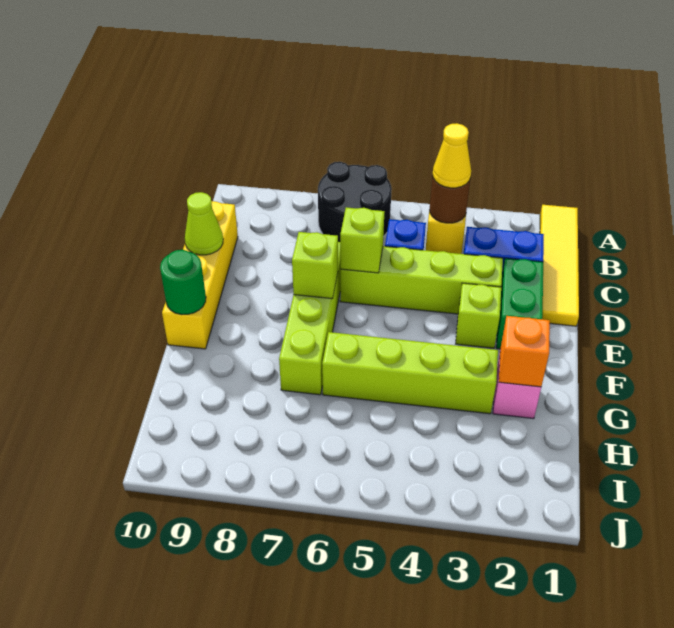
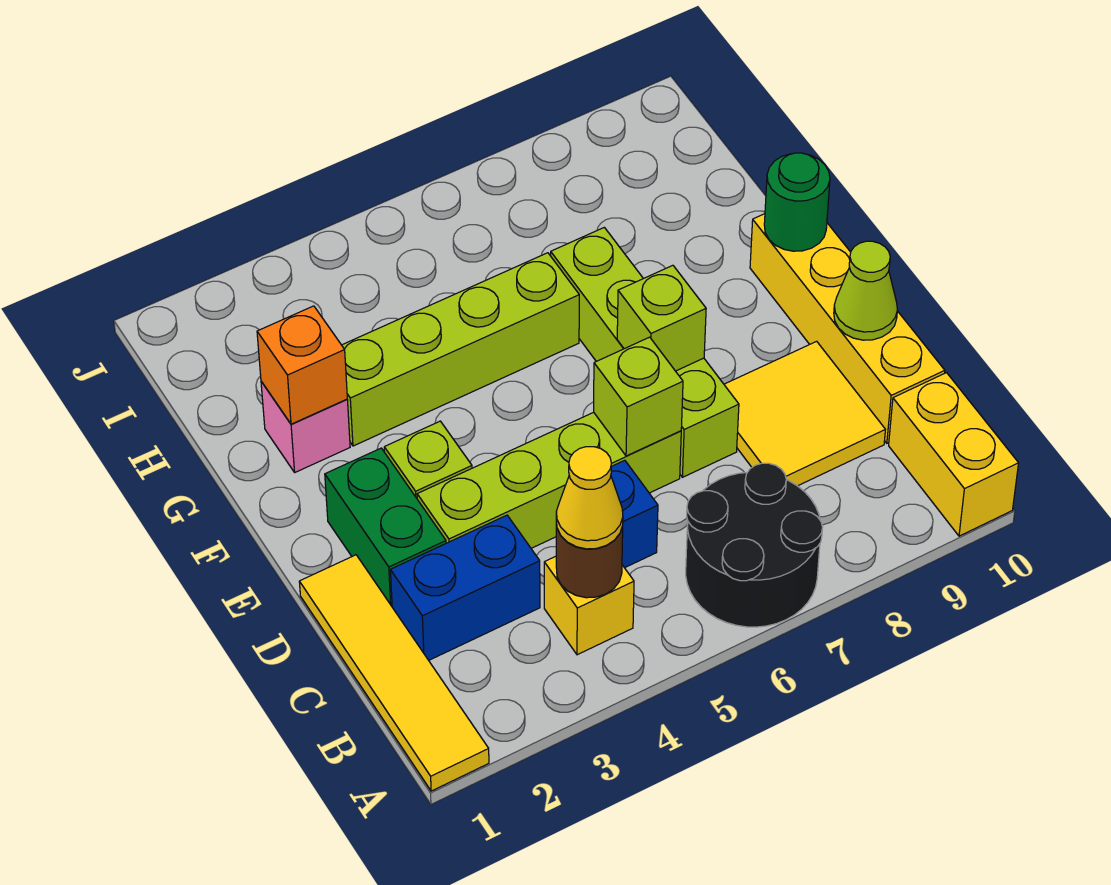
none -> yellow 1x2 brick [889,373,1019,536]
none -> yellow 2x2 tile [724,341,885,486]

